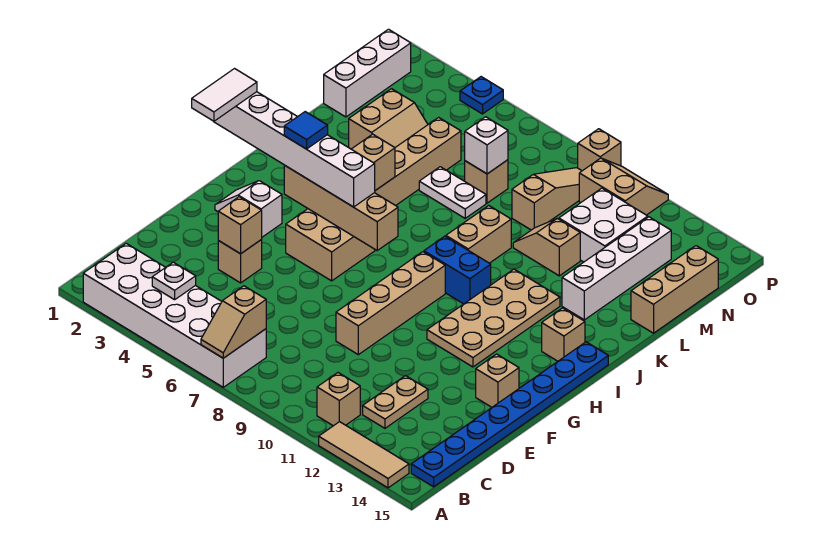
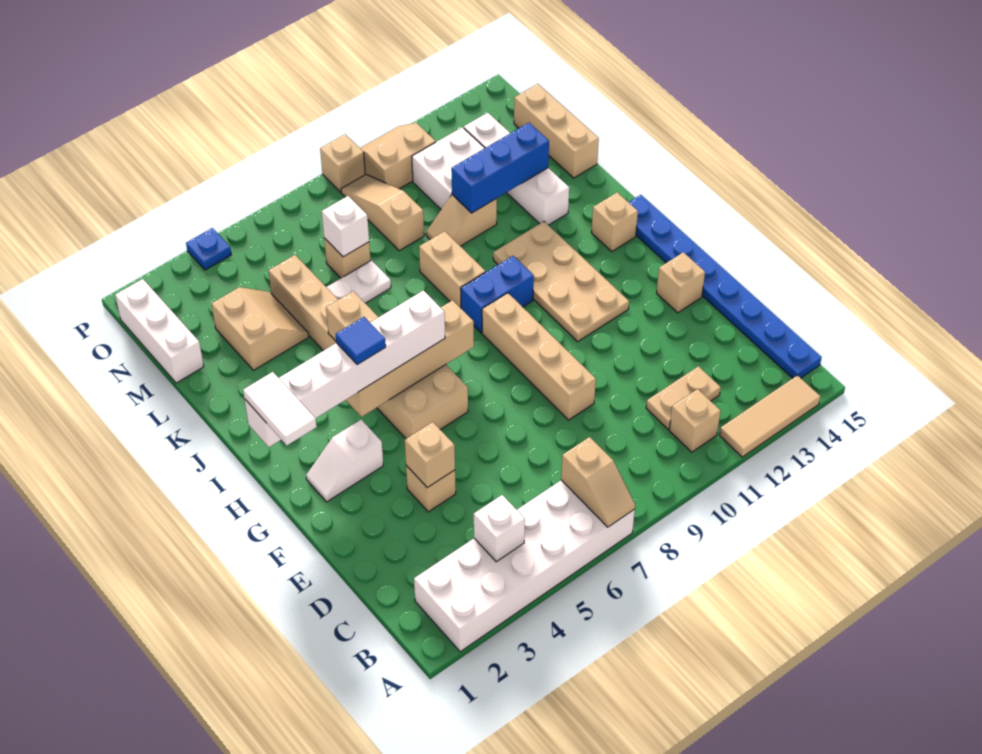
white 1x1 plate [152,262,196,300] -> white 1x1 brick [474,495,525,562]
tan 1x2 plate [363,376,428,428] -> tan 1x2 plate turned to [646,366,721,429]
none -> blue 1x3 brick [451,123,549,213]

